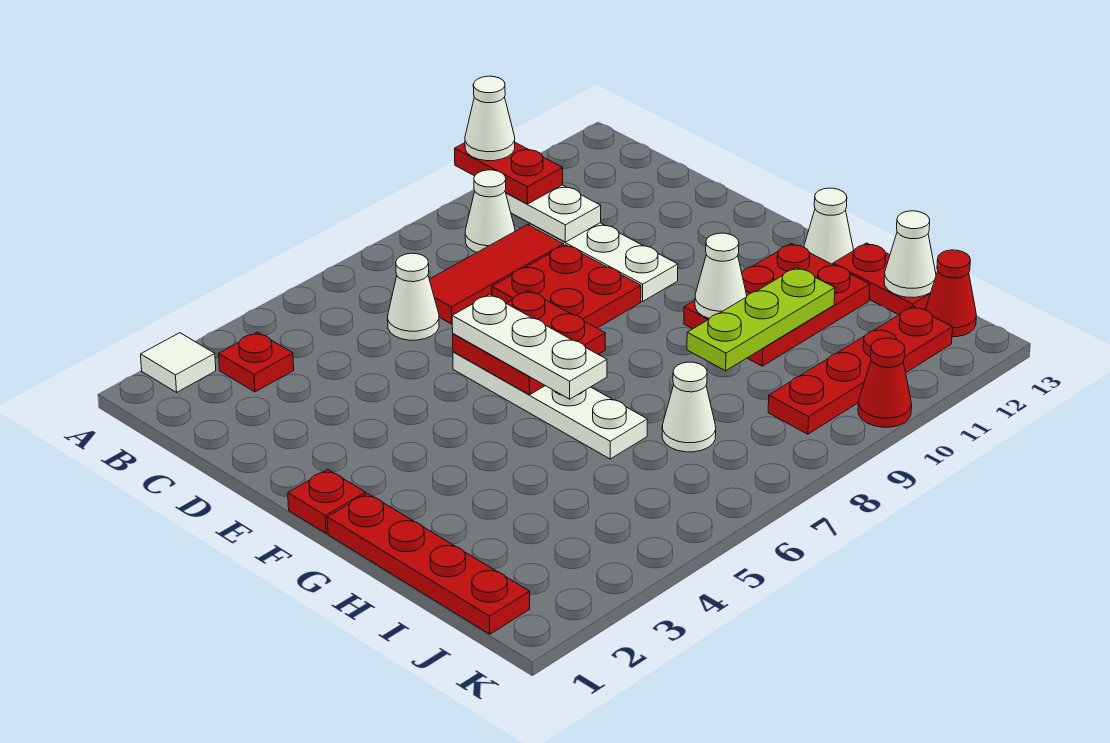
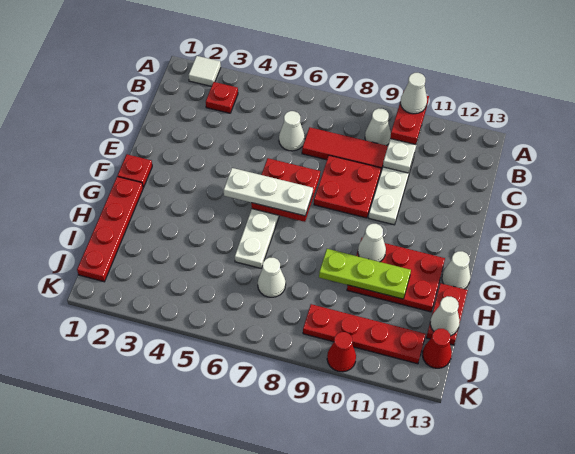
white 1x3 plate [452,294,607,399] -> white 1x3 plate turned to [224,168,313,216]

